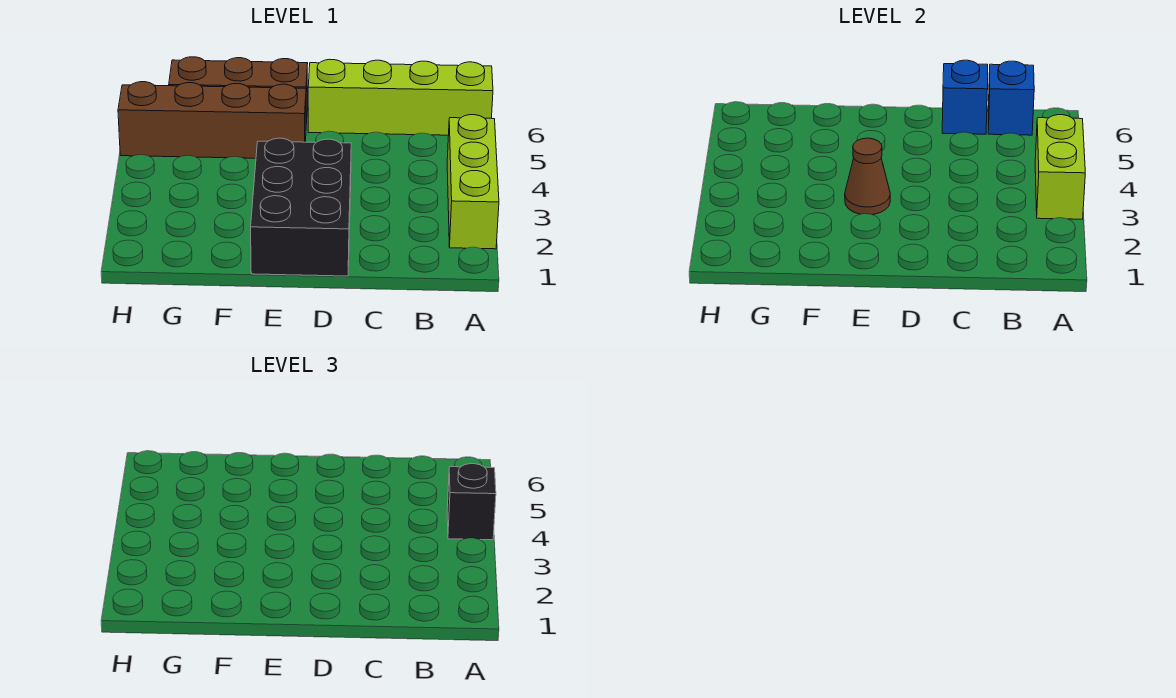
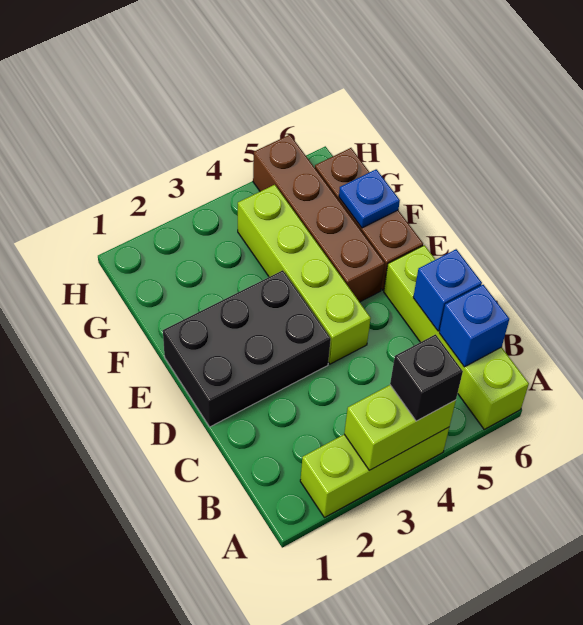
none -> lime 1x4 brick [238,185,371,364]
brown 1x1 cone [845,138,890,215] -> none
none -> blue 1x1 plate [339,169,400,228]

